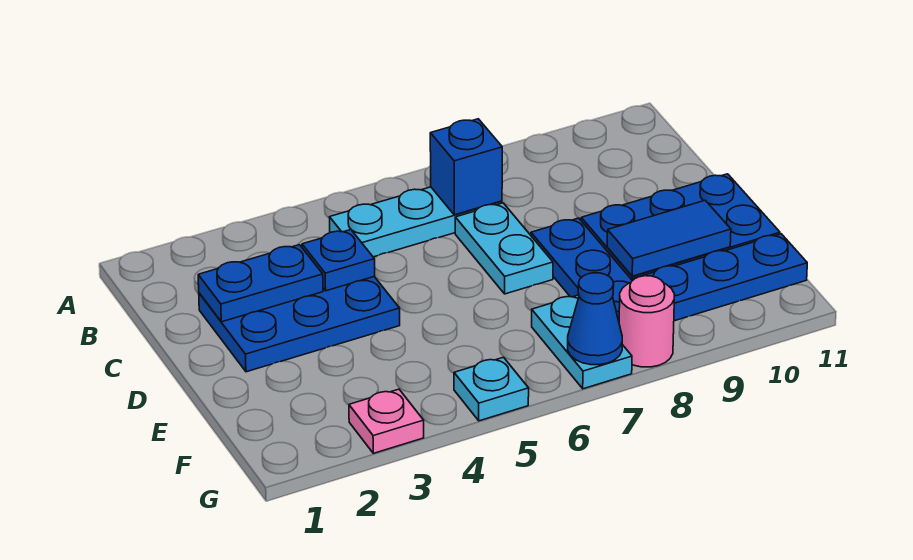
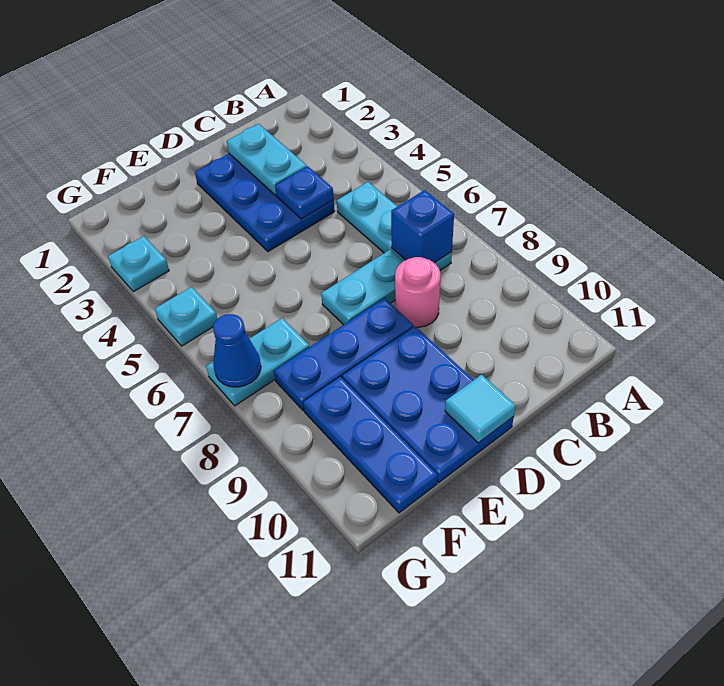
blue 1x2 plate [198,245,323,322] -> cyan 1x2 plate [227,124,307,195]
none -> cyan 1x1 tile [445,375,516,443]
blue 1x2 tile [607,200,731,276] -> none
pink 1x1 plate [349,389,424,453] -> cyan 1x1 plate [108,236,169,292]
pink 1x1 round brick [619,276,674,367] -> pink 1x1 round brick moved to [395,257,441,327]

